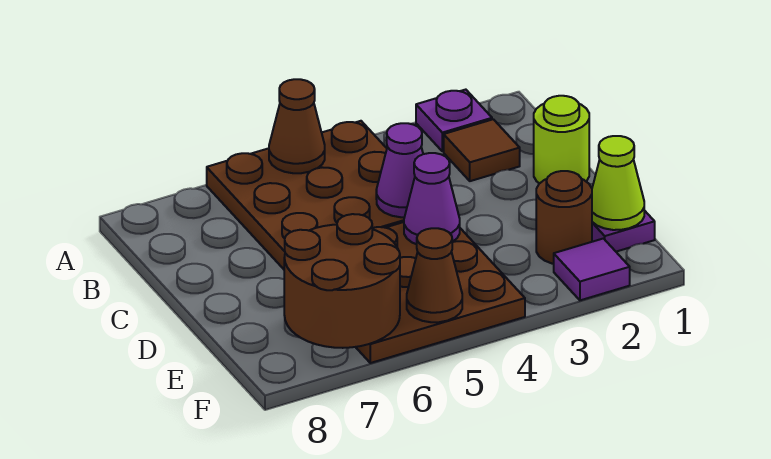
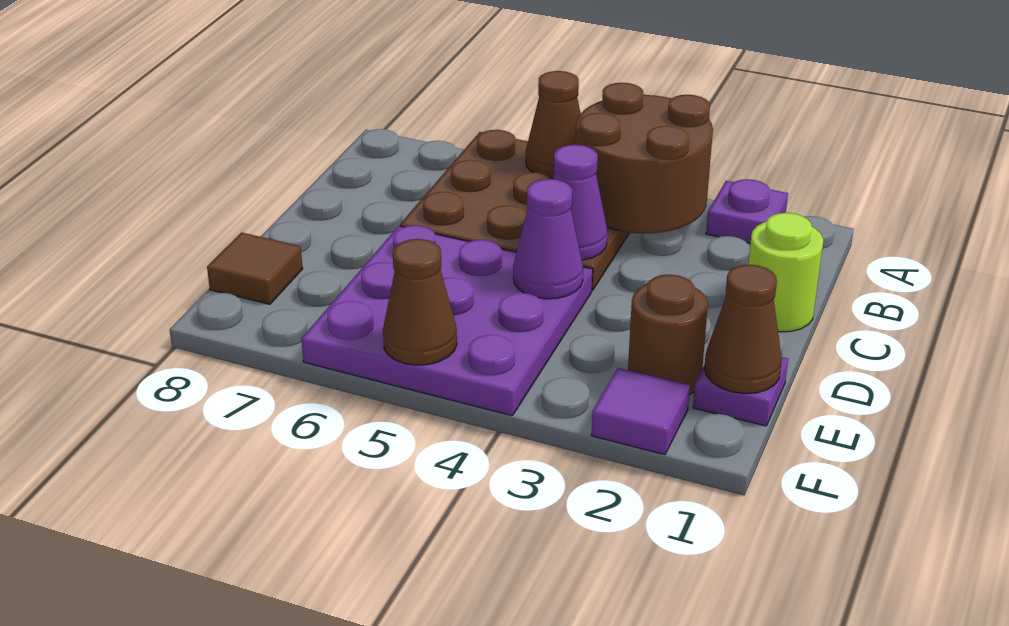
brown 1x1 tile [444,119,520,181] -> brown 1x1 tile moved to [207,232,303,304]
brown 3x3 plate [356,222,525,363] -> purple 3x3 plate [301,225,593,416]
lime 1x1 cone [592,136,644,230] -> brown 1x1 cone [704,265,782,394]
brown 2x2 round brick [284,214,400,348] -> brown 2x2 round brick moved to [576,83,713,233]

